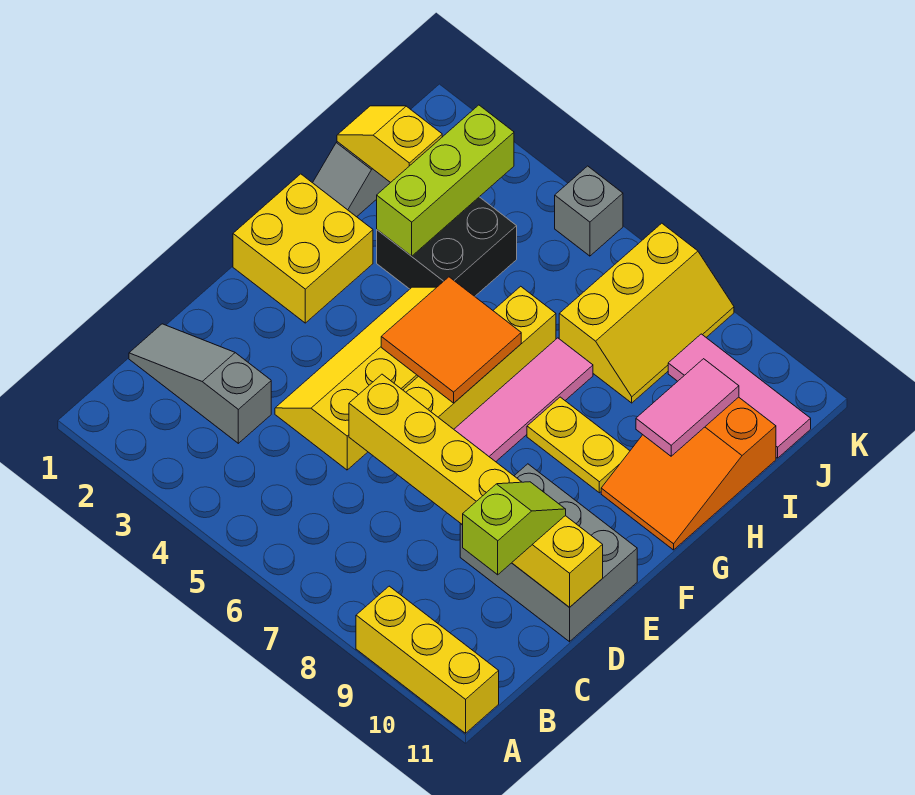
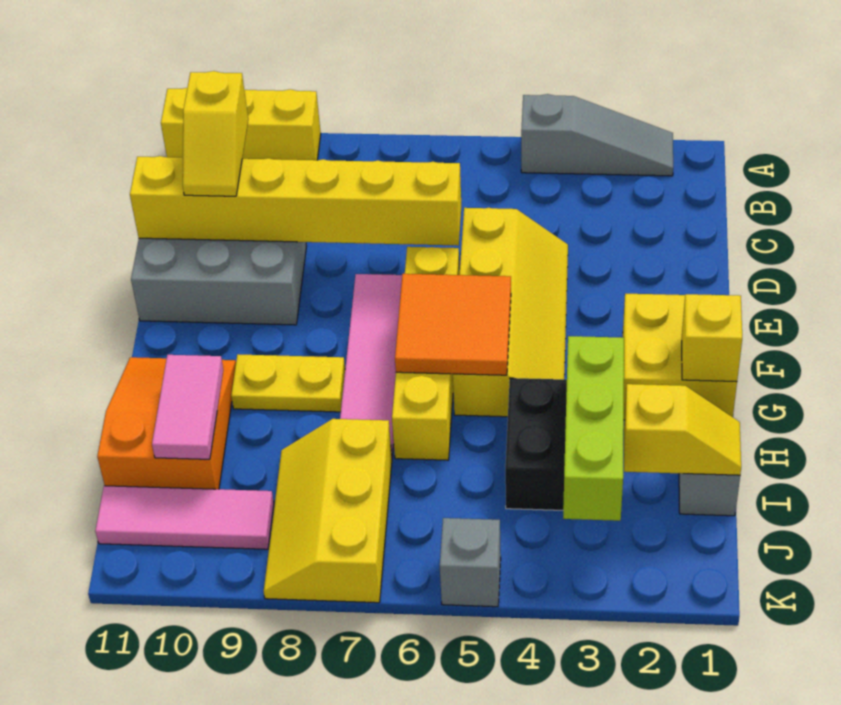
grey 1x3 slope [129,324,271,443] -> grey 1x3 slope moved to [521,94,673,176]
lime 1x2 slope [463,482,566,575] -> yellow 1x2 slope [183,71,248,196]
none -> yellow 1x1 brick [682,294,742,382]

